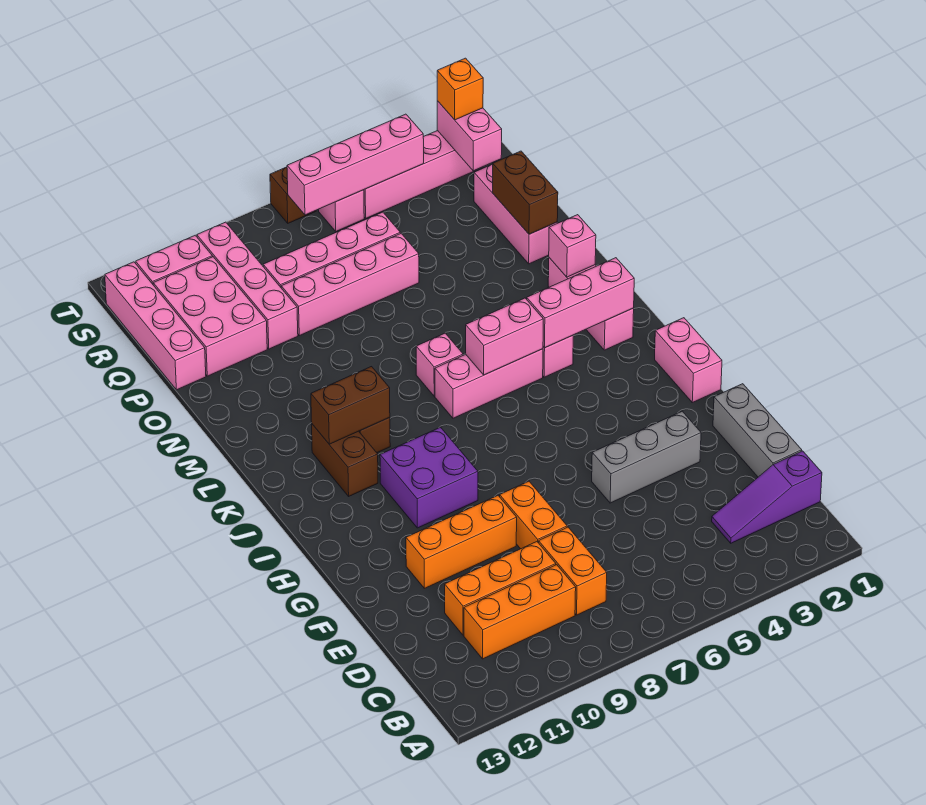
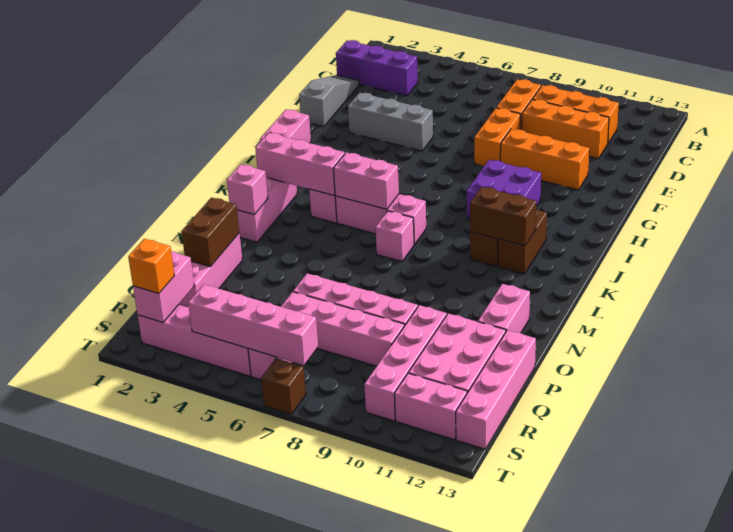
purple 1x3 slope [712,451,822,543] -> purple 1x3 brick [336,40,418,96]
grey 1x3 brick [713,384,802,477] -> grey 1x3 slope [299,75,359,126]
none -> pink 1x2 brick [478,284,530,333]

